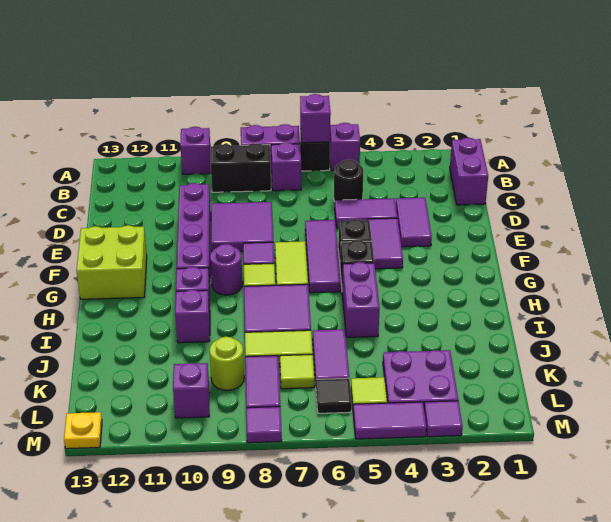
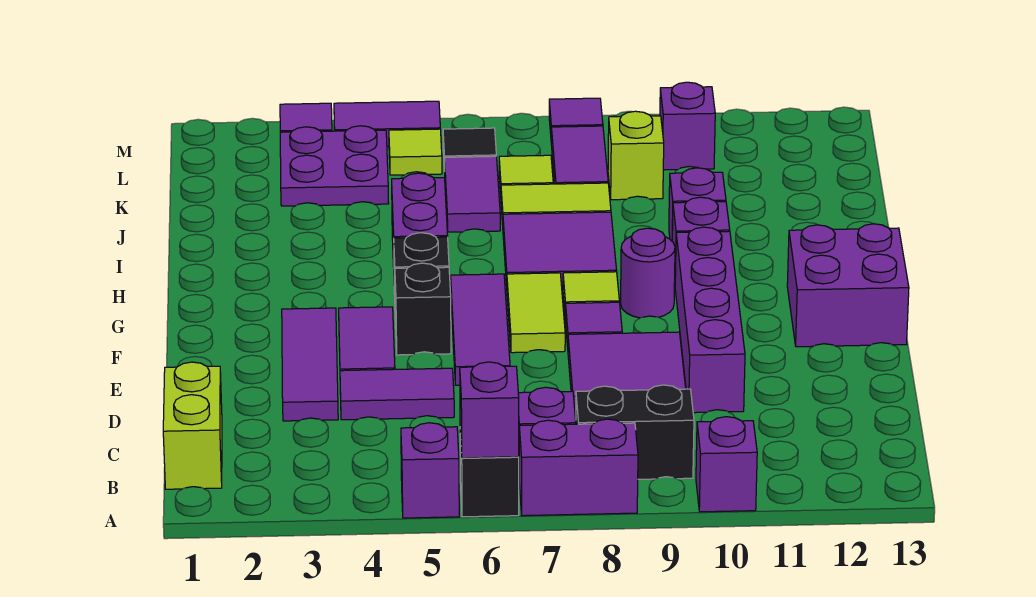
purple 1x2 brick [450,138,488,205] -> lime 1x2 brick [163,362,222,489]
black 1x1 round brick [334,159,364,201] -> none
purple 1x2 tile [396,198,432,247] -> purple 1x3 tile [282,308,338,421]
lime 2x2 brick [76,225,147,299] -> purple 2x2 brick [787,224,909,347]
lime 1x1 round brick [210,337,244,390] -> lime 1x1 brick [608,111,664,200]
yellow 1x1 plate [64,412,102,449] -> none

